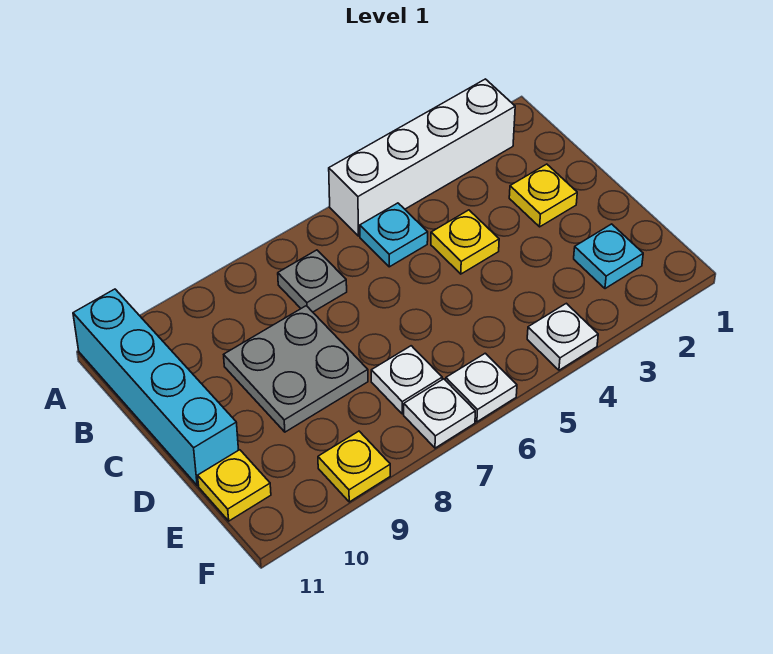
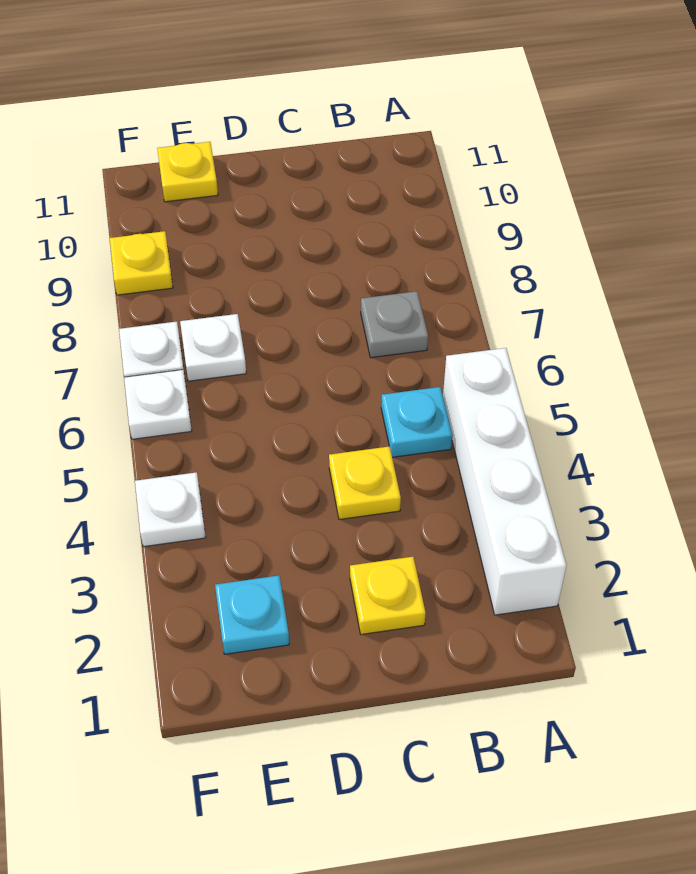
cyan 1x4 brick [73,289,238,485] -> none
grey 2x2 plate [224,306,368,432] -> none

